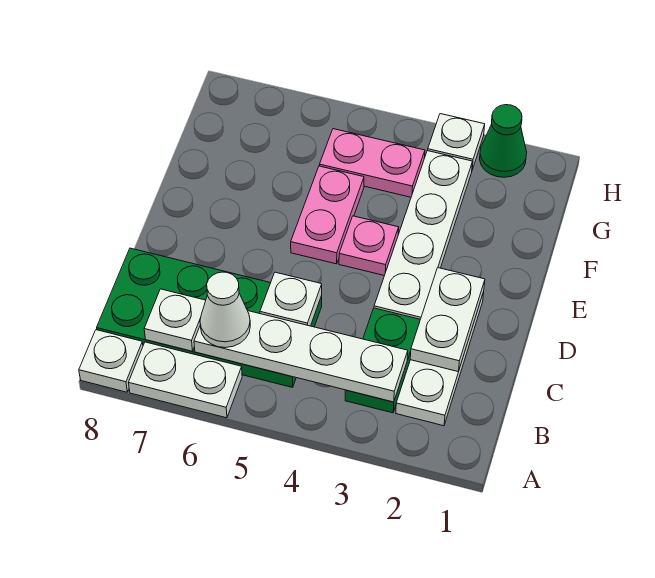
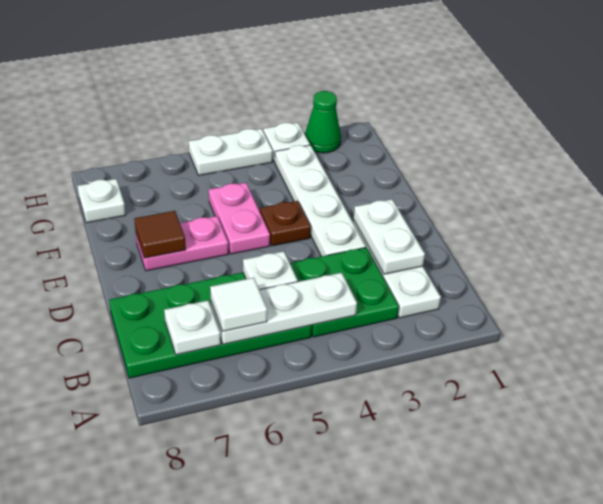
white 1x2 plate [129,342,242,418] -> white 1x2 plate moved to [189,129,273,175]
white 1x1 plate [79,330,143,392] -> white 1x1 plate moved to [78,179,126,223]
green 1x2 plate [345,308,420,413] -> green 2x2 plate [290,247,399,337]
white 1x4 plate [194,311,408,402] -> white 1x3 plate [211,273,357,344]
white 1x1 cone [200,272,250,348] -> white 1x1 tile [210,278,267,331]
pink 1x1 plate [339,216,399,276] -> brown 1x1 plate [260,201,311,246]
none -> brown 1x1 tile [134,211,186,258]
pink 1x2 plate [320,129,425,197] -> pink 1x2 plate moved to [136,216,229,271]

